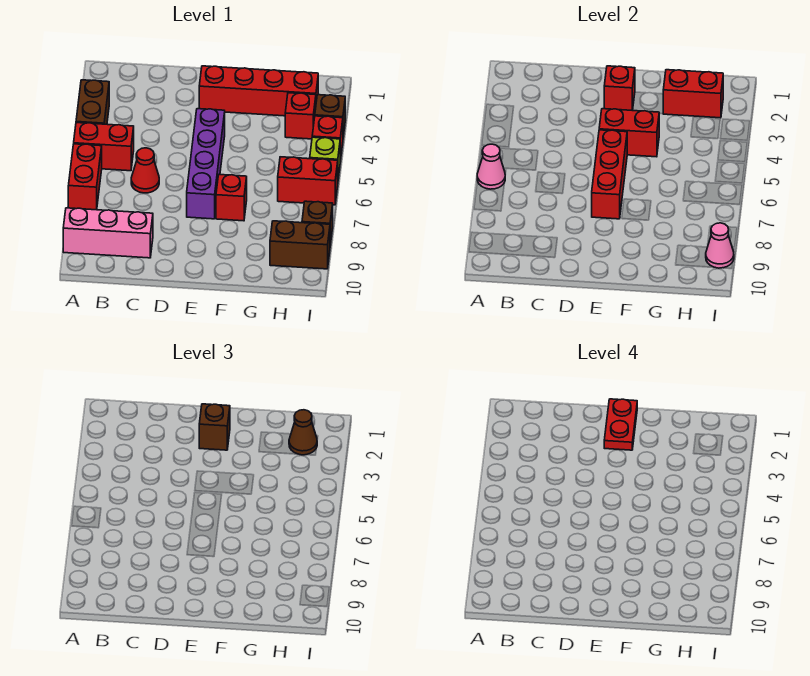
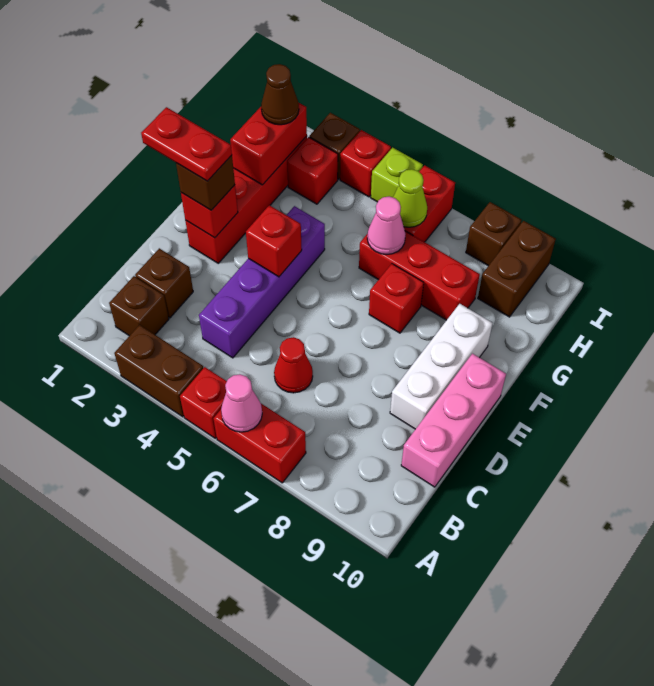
red 1x2 brick [74,123,134,171] -> red 1x1 brick [180,367,227,438]
pink 1x3 brick [63,208,153,258] -> pink 1x3 brick moved to [401,354,506,487]
none -> brown 1x1 brick [109,276,169,336]
none -> brown 1x1 brick [135,248,193,318]
none -> white 1x3 brick [390,304,493,429]
purple 1x4 brick [187,109,225,219] -> purple 1x4 brick turned to [199,206,325,358]
red 1x2 brick [599,109,659,157] -> red 1x1 brick [246,205,302,277]
red 1x3 brick [592,130,627,219] -> red 1x3 brick moved to [359,231,480,320]
none -> lime 1x1 cone [393,169,427,227]
pink 1x1 cone [706,223,734,268] -> pink 1x1 cone moved to [367,196,405,255]

